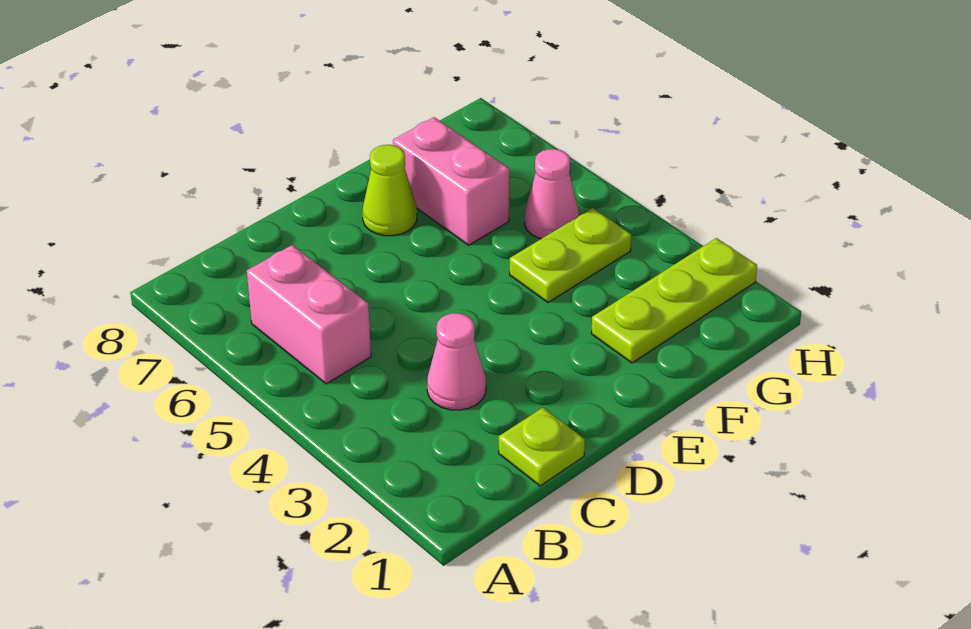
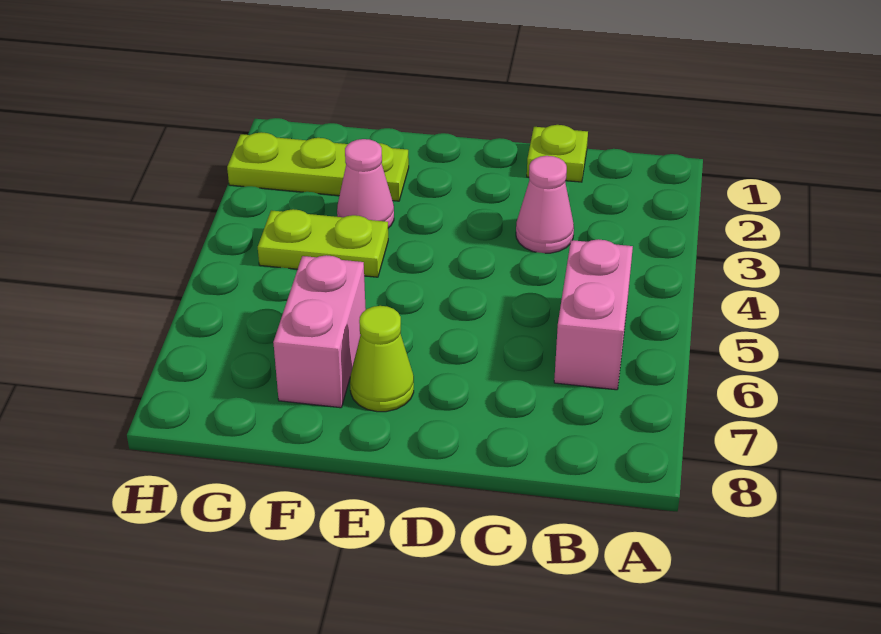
pink 1x1 cone [524,149,579,239] -> pink 1x1 cone moved to [337,139,394,228]

